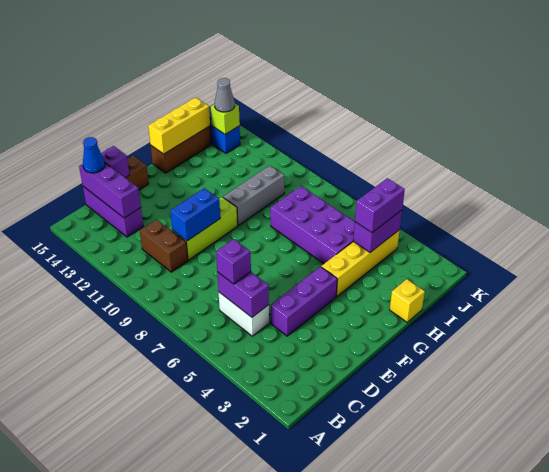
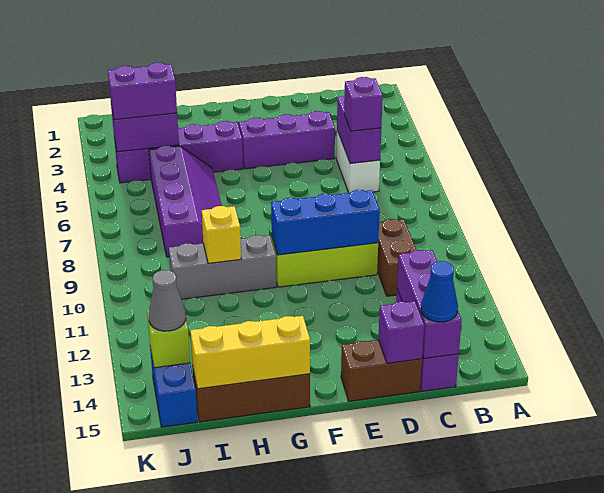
blue 1x2 brick [170,188,220,241] -> blue 1x3 brick [271,190,380,255]
yellow 1x4 brick [321,230,400,296] -> purple 1x4 brick [114,121,243,183]
yellow 1x1 brick [390,279,425,322] -> yellow 1x1 brick moved to [202,206,241,263]
purple 2x4 brick [270,186,355,264] -> purple 2x4 slope [149,145,222,257]

